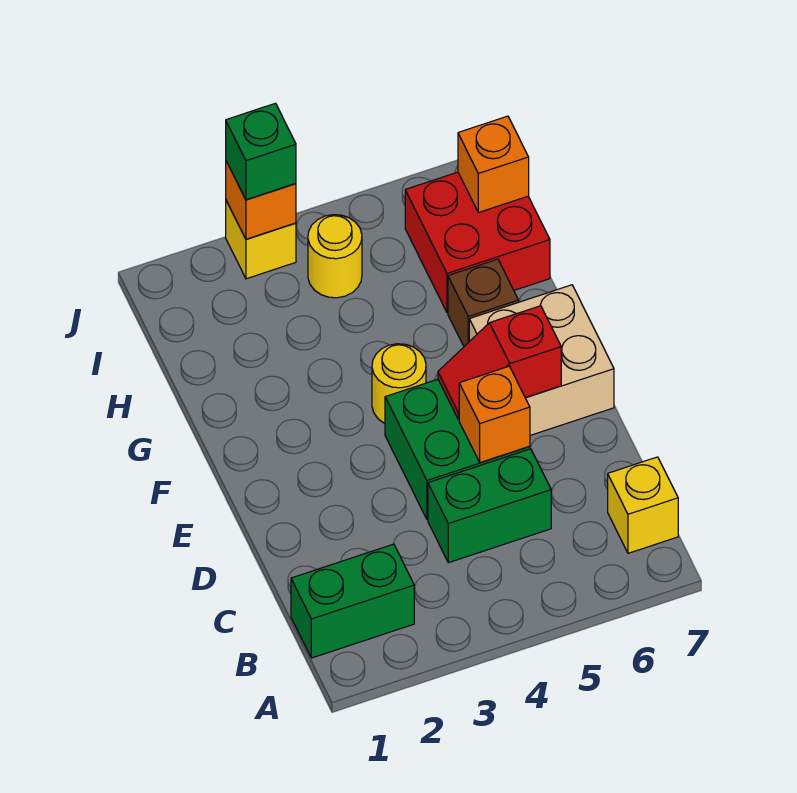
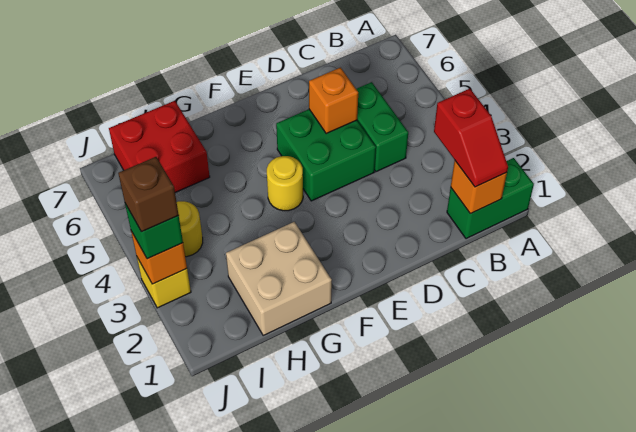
green 1x2 brick [291,544,414,658] -> green 1x2 brick turned to [447,158,534,239]
yellow 1x1 brick [608,457,678,553] -> none
red 1x2 slope [438,306,561,420] -> red 1x2 slope moved to [434,89,508,187]
tan 2x2 brick [469,285,614,435] -> tan 2x2 brick moved to [226,222,332,335]
brown 1x1 brick [448,259,519,346] -> brown 1x1 brick moved to [118,157,179,232]
orange 1x1 brick [458,116,529,213] -> orange 1x1 brick moved to [451,161,507,214]

